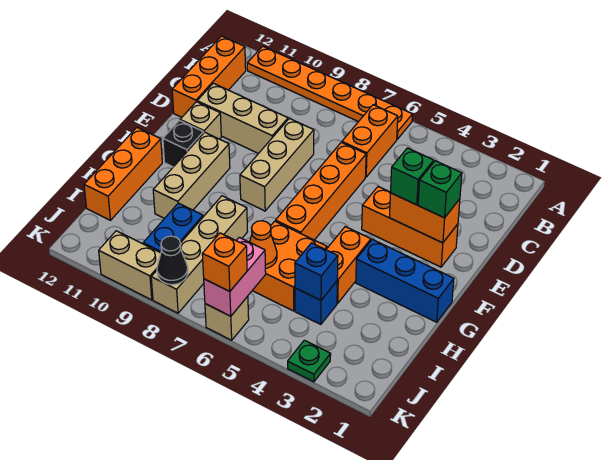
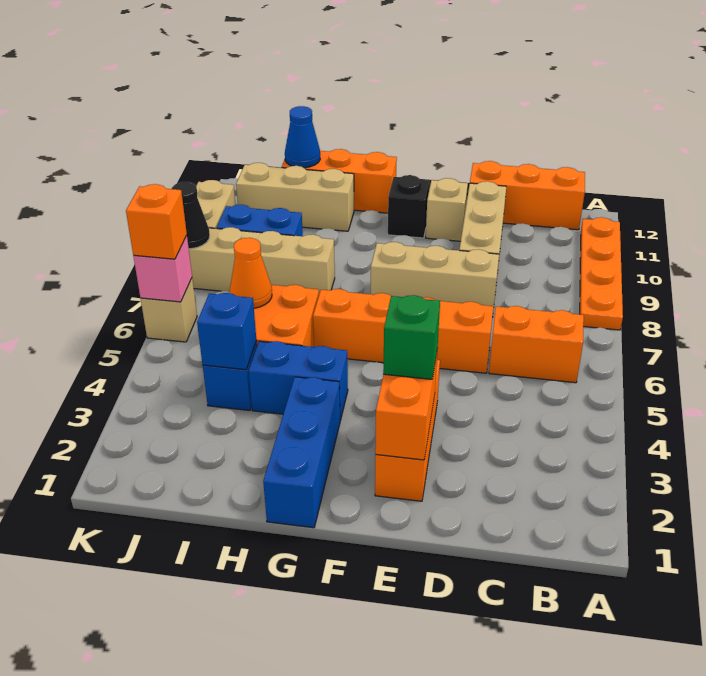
orange 1x6 plate [247,46,412,139] -> orange 1x4 plate [580,217,623,330]
green 1x1 brick [418,161,462,218] -> none
tan 1x3 brick [153,132,230,219] -> tan 1x3 brick moved to [236,163,354,231]
orange 1x2 brick [326,227,371,303] -> blue 1x2 brick [249,341,348,420]
none -> blue 1x1 cone [285,106,320,168]
pink 1x2 brick [204,237,266,316] -> pink 1x1 brick [133,235,192,302]
green 1x1 plate [288,340,331,382] -> none

